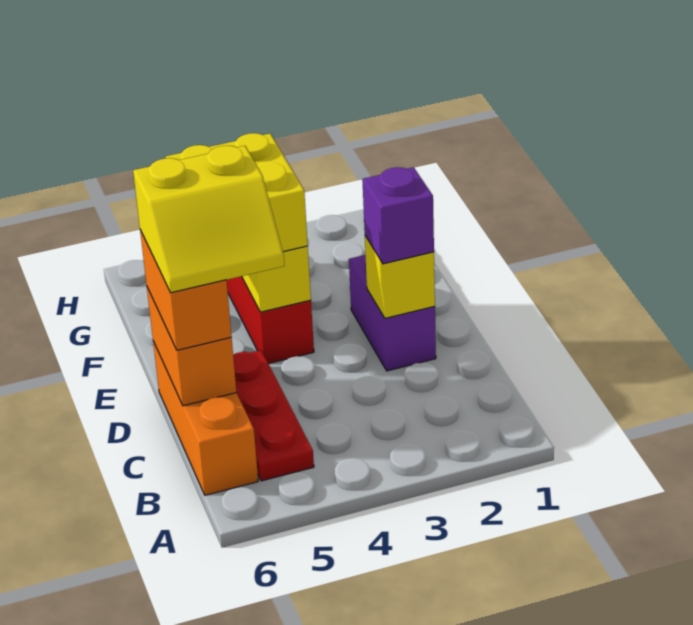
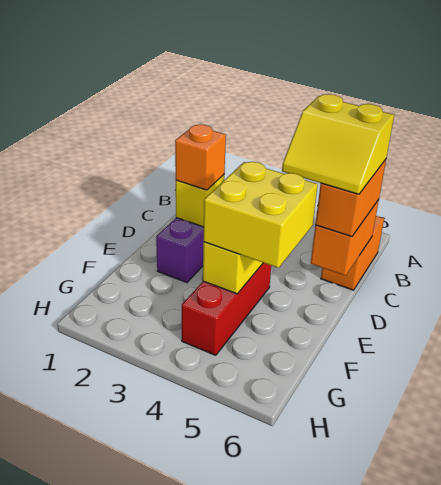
red 1x3 plate [233,350,314,481] -> none
orange 1x3 brick [153,341,258,495] -> orange 1x2 brick [321,216,384,290]
yellow 2x2 slope [133,146,285,293] -> yellow 2x2 slope turned to [282,94,394,194]
purple 1x1 brick [362,167,434,264] -> orange 1x1 brick [175,125,226,190]

